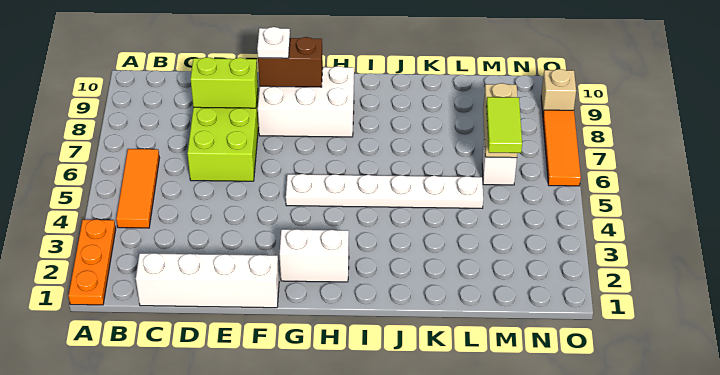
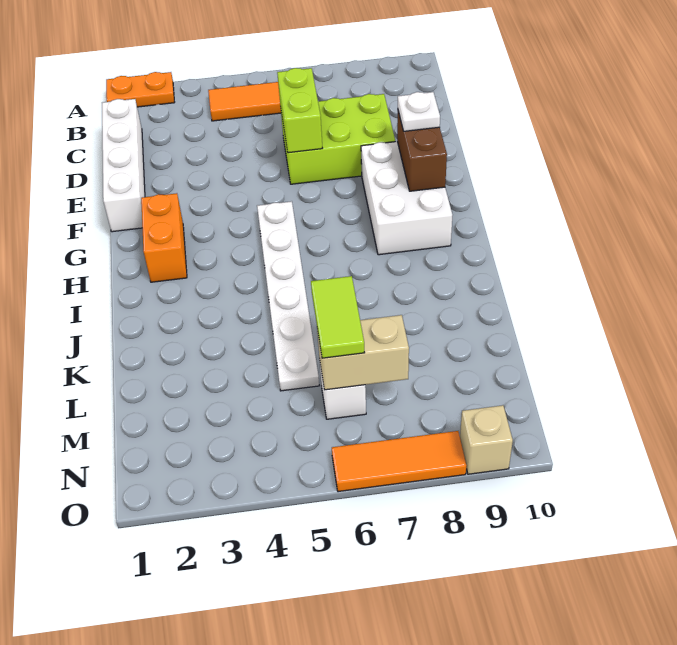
orange 1x3 plate [69,219,116,305] -> orange 1x2 plate [106,72,175,107]
lime 1x2 brick [191,57,258,108] -> lime 1x2 brick moved to [277,68,322,153]
white 1x2 brick [280,229,349,282] -> orange 1x2 brick [141,193,187,282]
lime 1x2 tile [486,97,522,153] -> lime 1x2 tile turned to [311,276,365,358]

